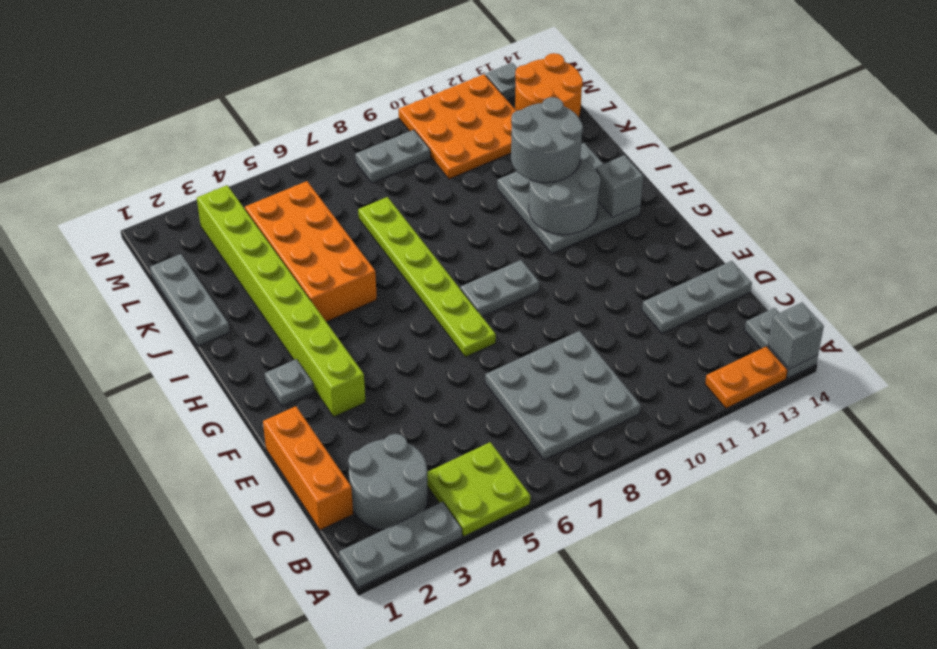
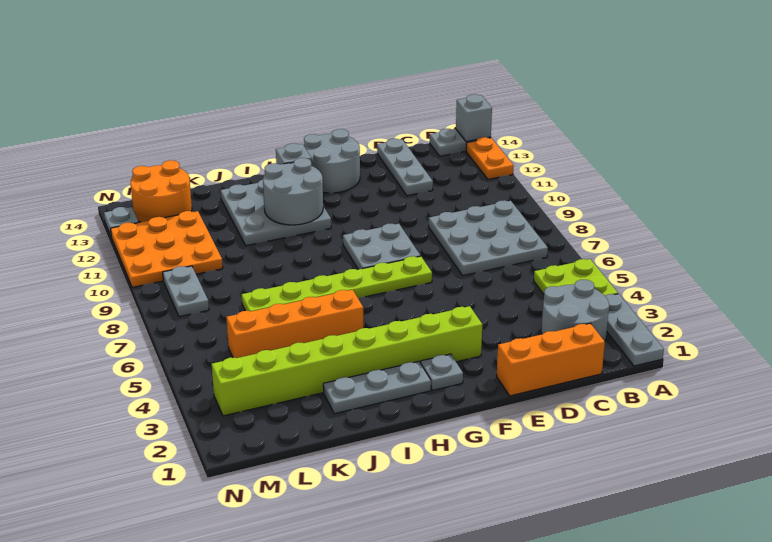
grey 1x2 plate [460,260,539,317] -> grey 2x2 plate [343,224,421,269]
orange 2x4 brick [245,181,377,322] -> orange 1x4 brick [226,290,363,358]
grey 2x2 round brick [511,97,583,183] -> grey 2x2 round brick moved to [304,129,360,193]
grey 1x3 plate [150,254,230,346] -> grey 1x3 plate moved to [323,361,431,414]

